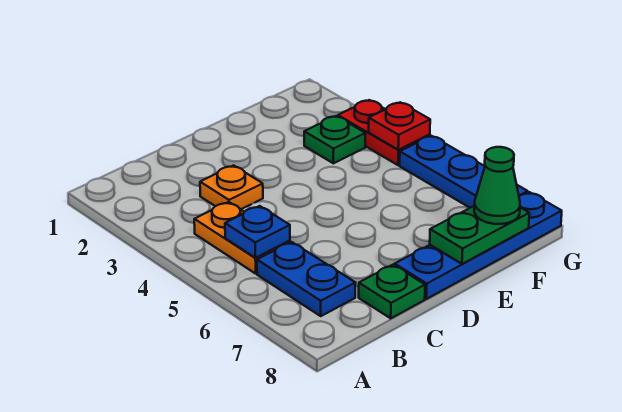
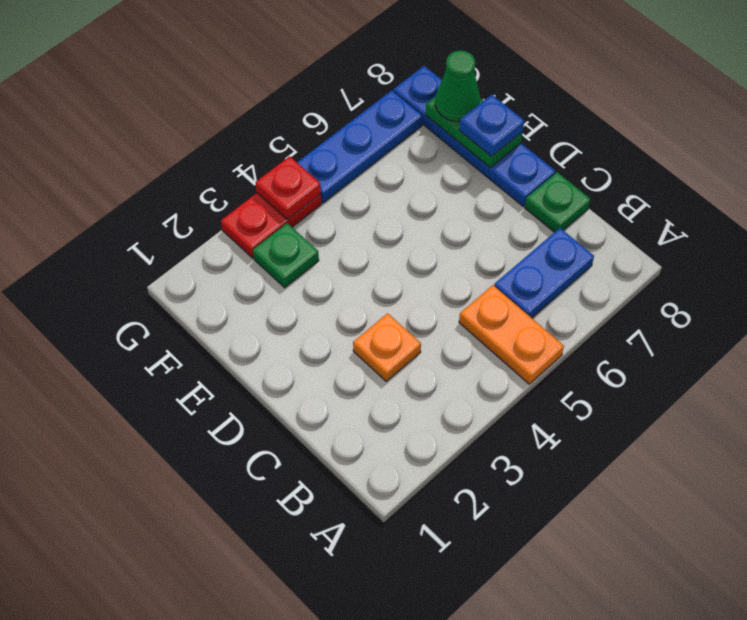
orange 1x2 plate [194,202,290,274] -> orange 1x2 plate turned to [459,285,564,384]
blue 1x1 plate [225,206,290,258] -> blue 1x1 plate moved to [459,95,524,157]

